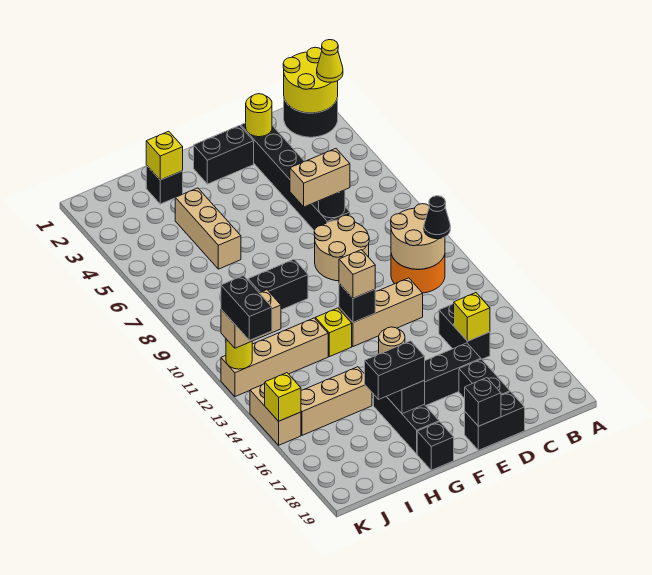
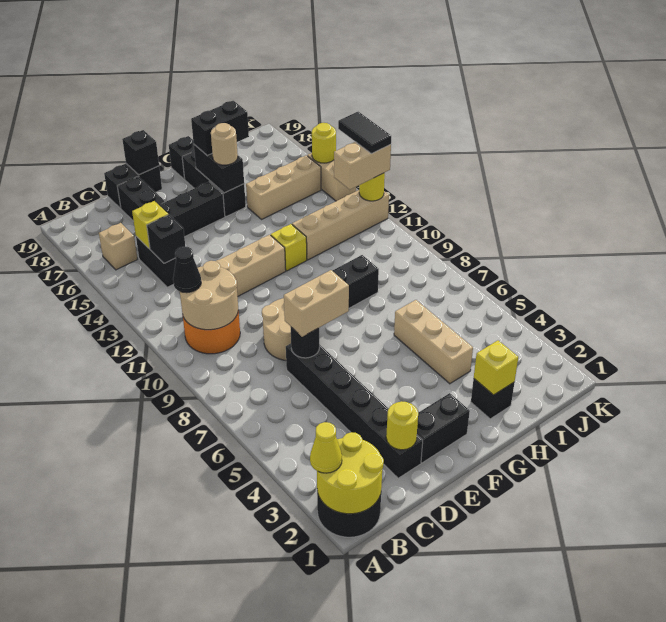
black 1x1 brick [339,284,375,322] -> black 1x1 brick moved to [147,215,185,263]
tan 1x1 brick [339,250,375,298] -> tan 1x1 brick moved to [99,223,137,270]
black 1x2 brick [221,276,272,340] -> black 1x2 tile [338,112,391,154]
yellow 1x1 brick [265,373,301,421] -> yellow 1x1 round brick [312,123,336,163]

